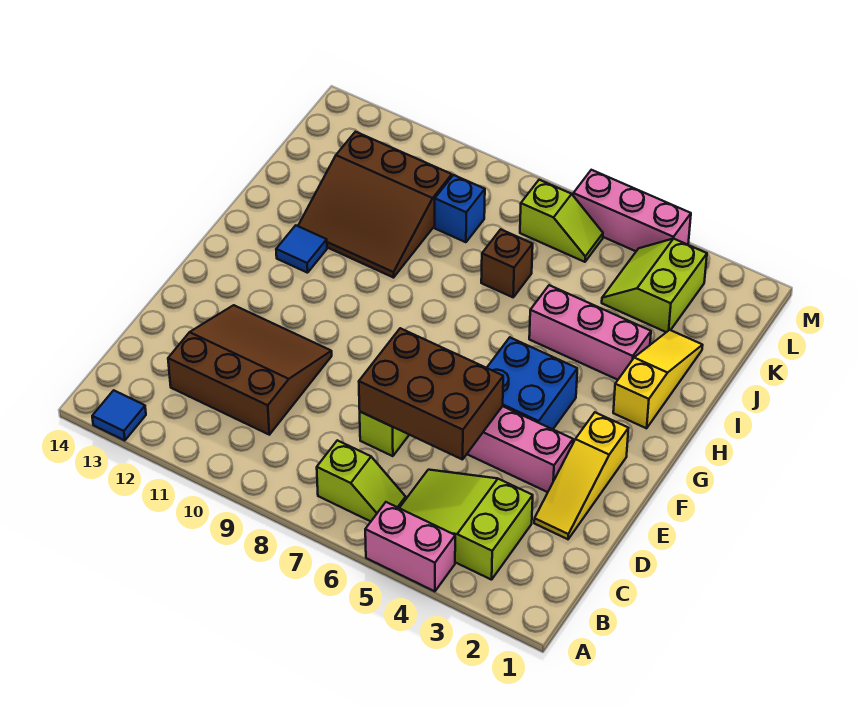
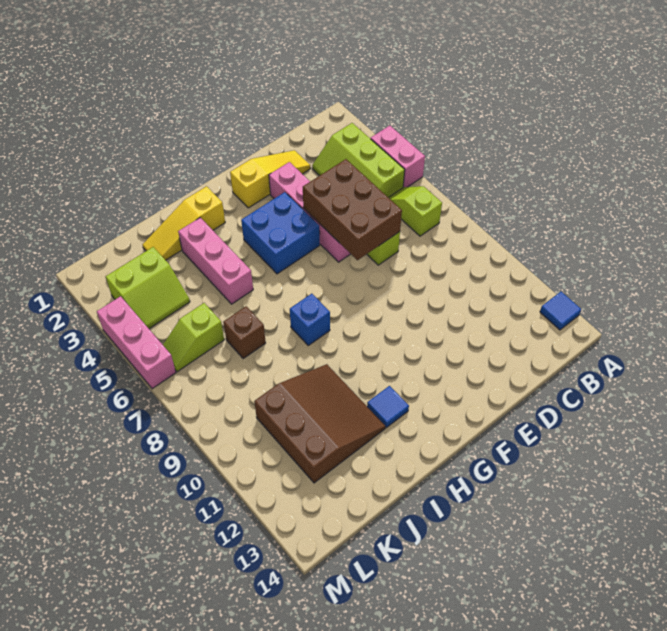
lime 2x3 slope [400,470,533,580] -> lime 2x3 slope turned to [312,123,405,198]
brown 3x3 slope [168,305,332,435] -> none
blue 1x1 brick [435,175,485,242] -> blue 1x1 brick moved to [290,294,330,345]
lime 1x2 slope [520,180,603,262] -> lime 1x2 slope turned to [163,303,224,372]

